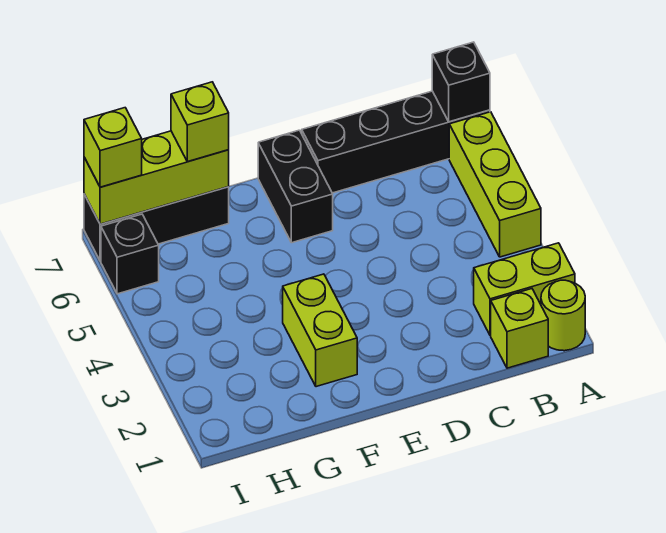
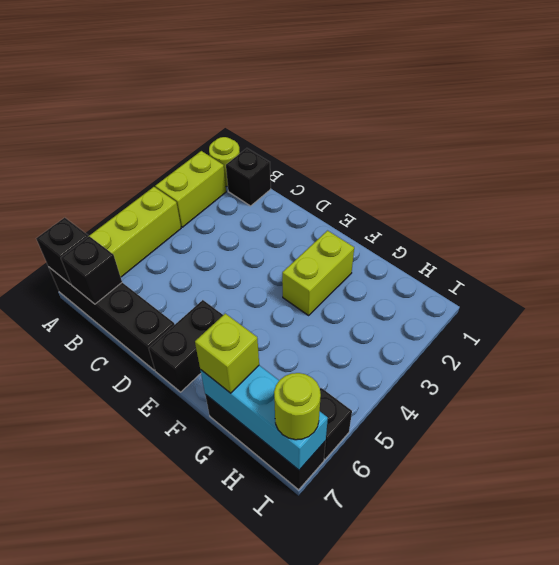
lime 1x2 brick [474,243,575,335] -> lime 1x2 brick turned to [155,151,226,227]
lime 1x1 brick [491,289,548,368] -> black 1x1 brick [226,148,271,206]
none -> black 1x1 brick [61,236,122,304]
lime 1x3 brick [84,131,229,224] -> cyan 1x3 brick [200,365,328,470]
lime 1x1 brick [84,108,142,187] -> lime 1x1 round brick [274,373,321,440]

